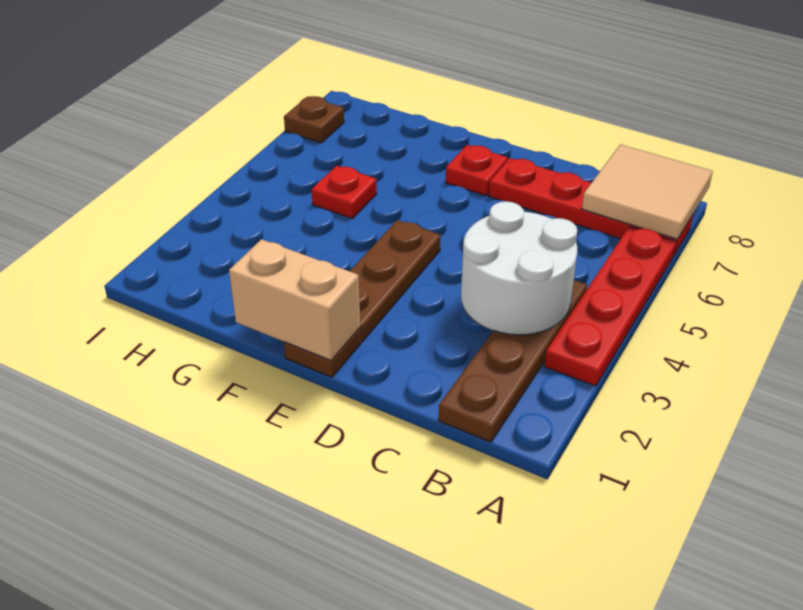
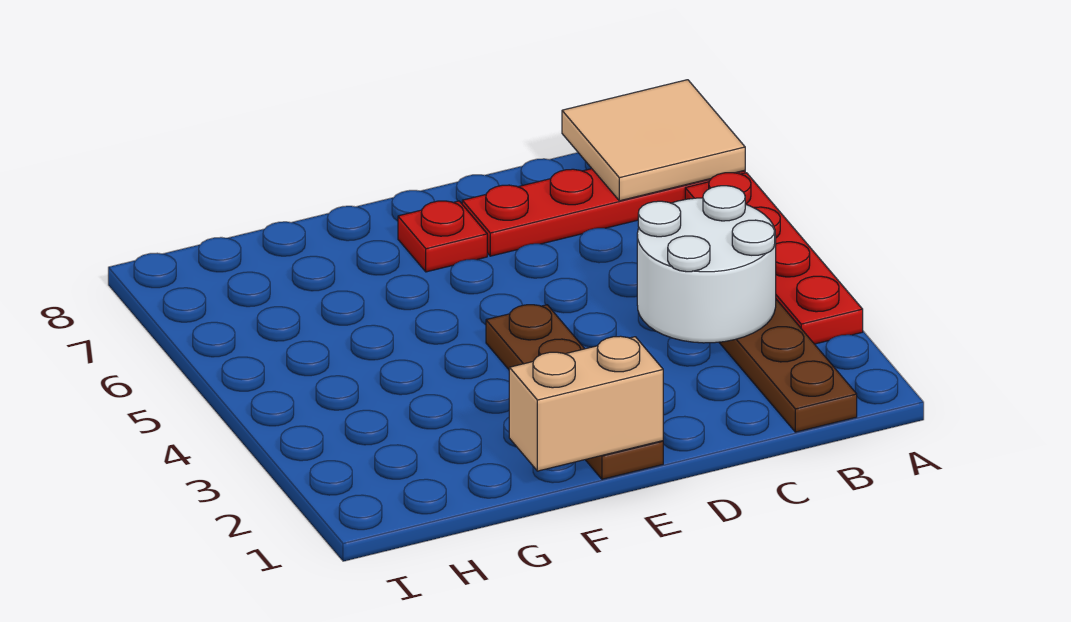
red 1x1 plate [312,166,377,218] -> none
brown 1x1 plate [284,96,344,143] -> none

